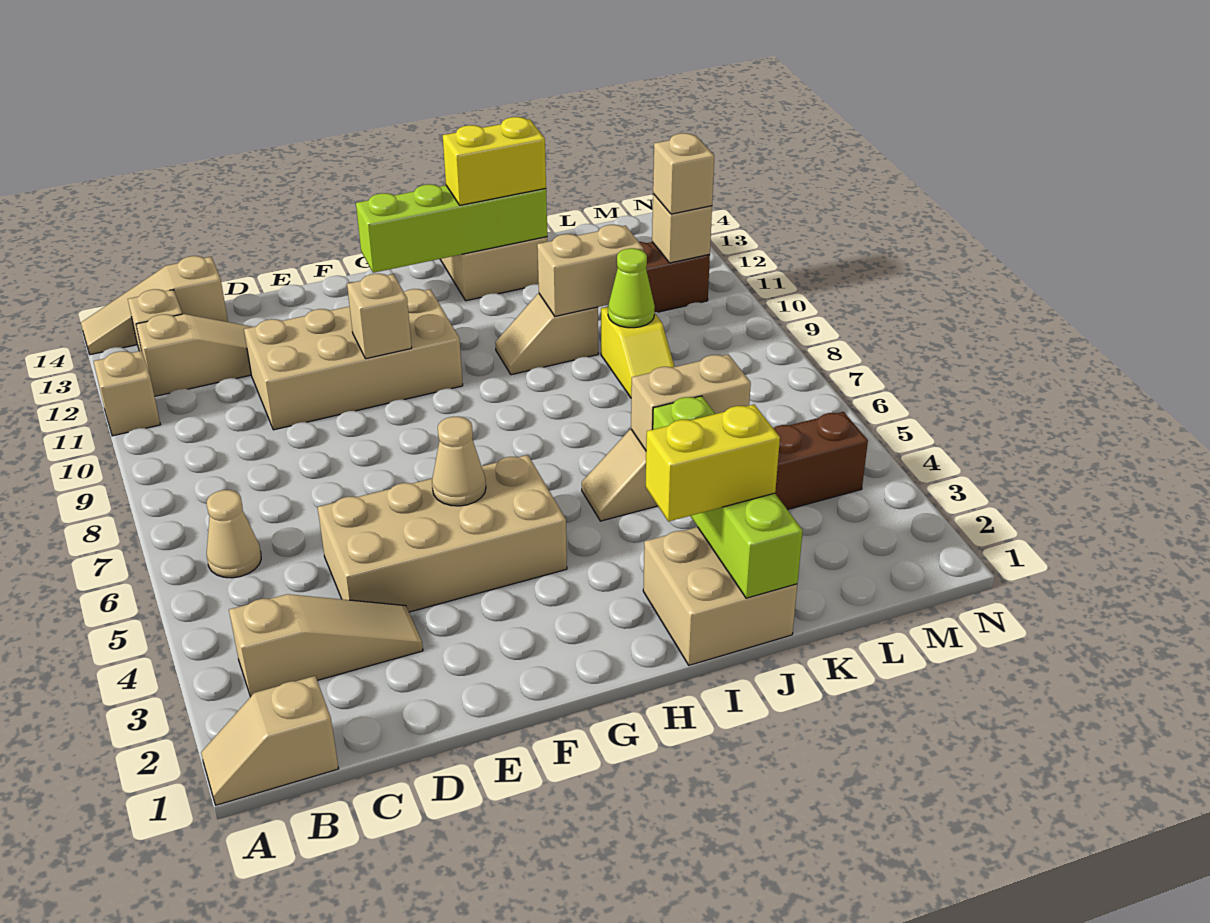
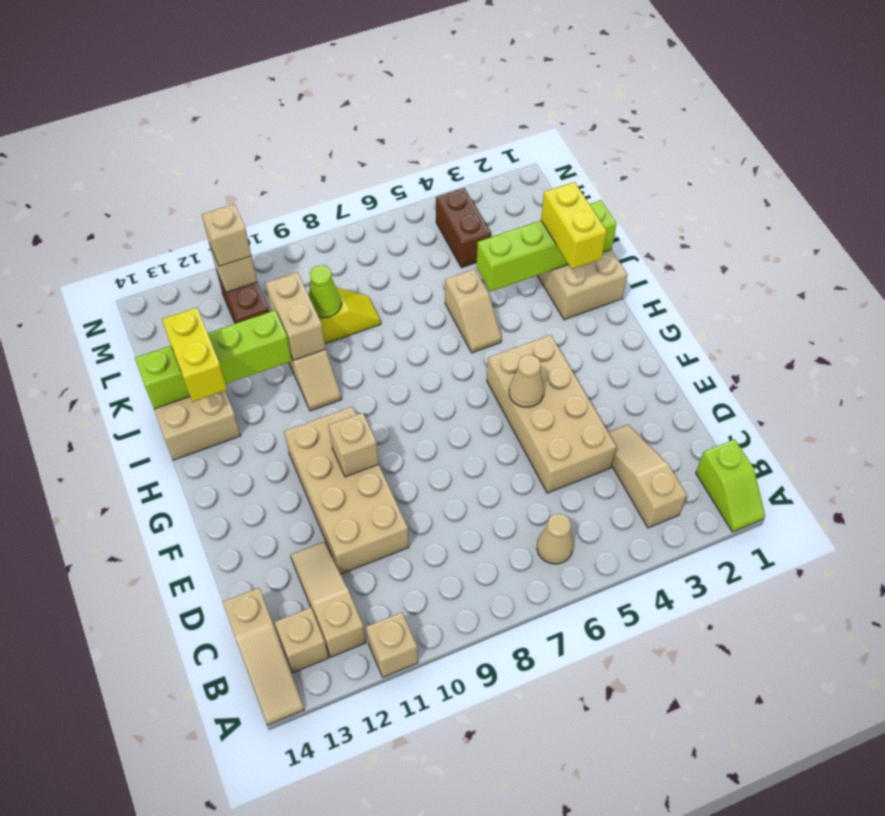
tan 1x2 slope [201,676,339,805] -> lime 1x2 slope [696,439,765,532]
lime 1x4 brick [356,184,547,273] -> lime 1x4 brick turned to [135,310,292,409]
tan 1x2 brick [631,354,751,450] -> none

